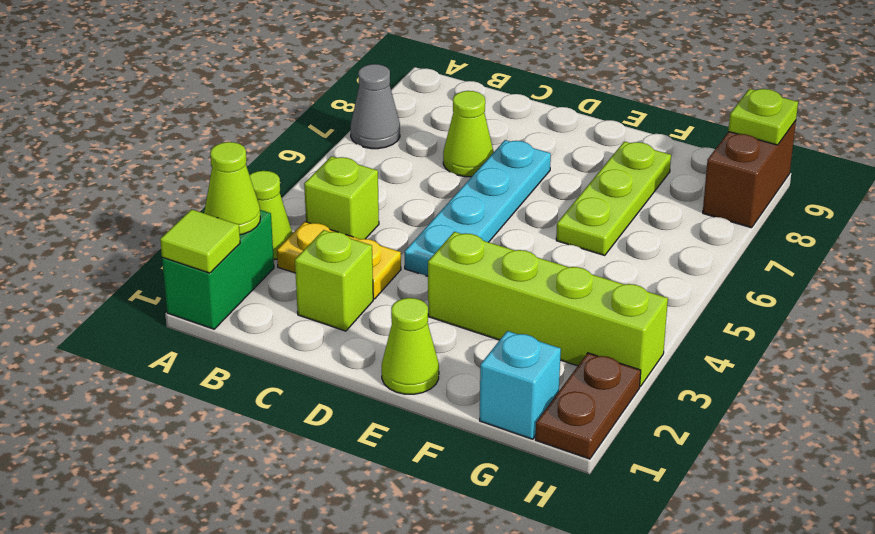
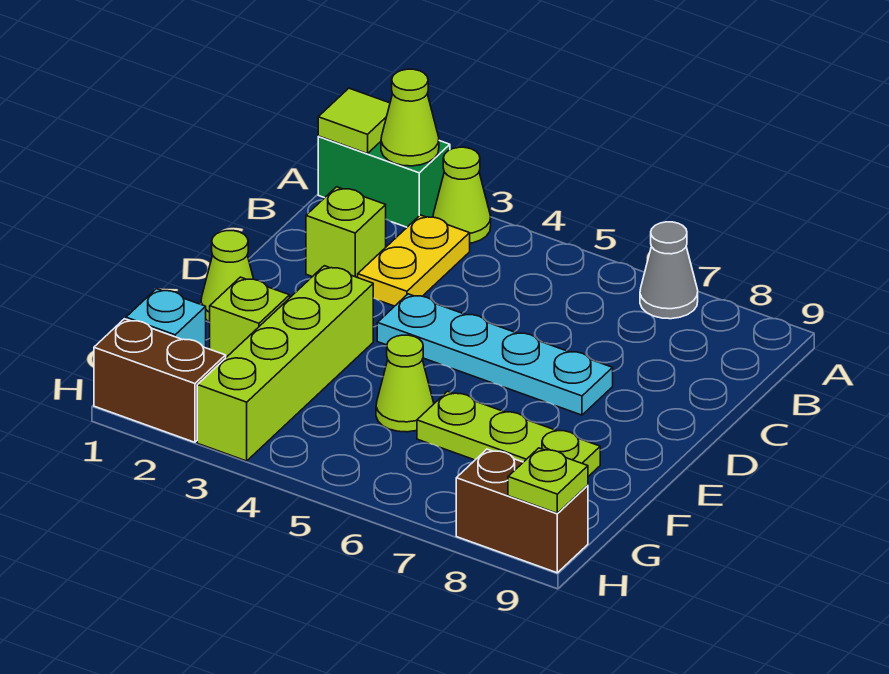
lime 1x1 brick [304,156,379,239] -> lime 1x1 brick moved to [210,277,290,357]
lime 1x1 cone [443,91,494,177] -> lime 1x1 cone moved to [376,335,434,432]
brown 1x2 plate [536,353,641,459] -> brown 1x2 brick [94,319,226,442]

